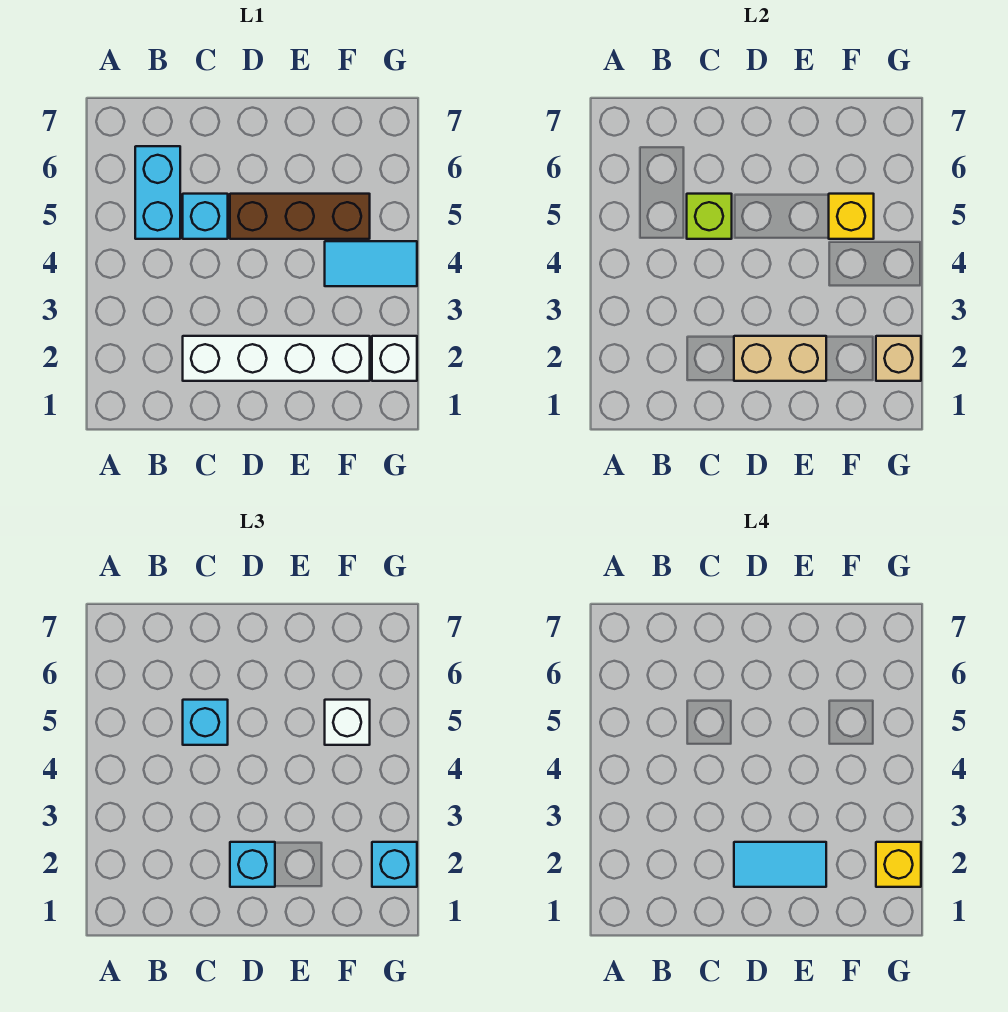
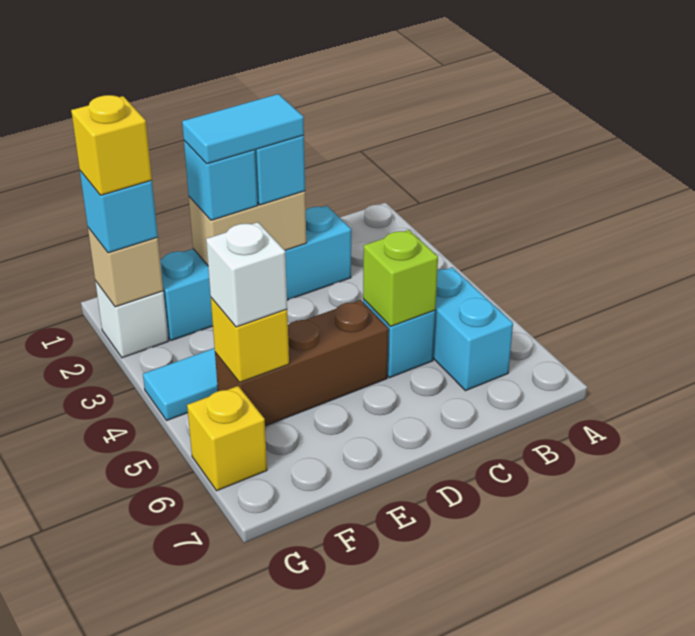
white 1x4 brick [183,336,370,381] -> cyan 1x4 brick [160,206,351,341]
cyan 1x1 brick [183,700,228,745] -> cyan 1x1 brick moved to [184,141,258,220]
none -> yellow 1x1 brick [187,386,267,491]

